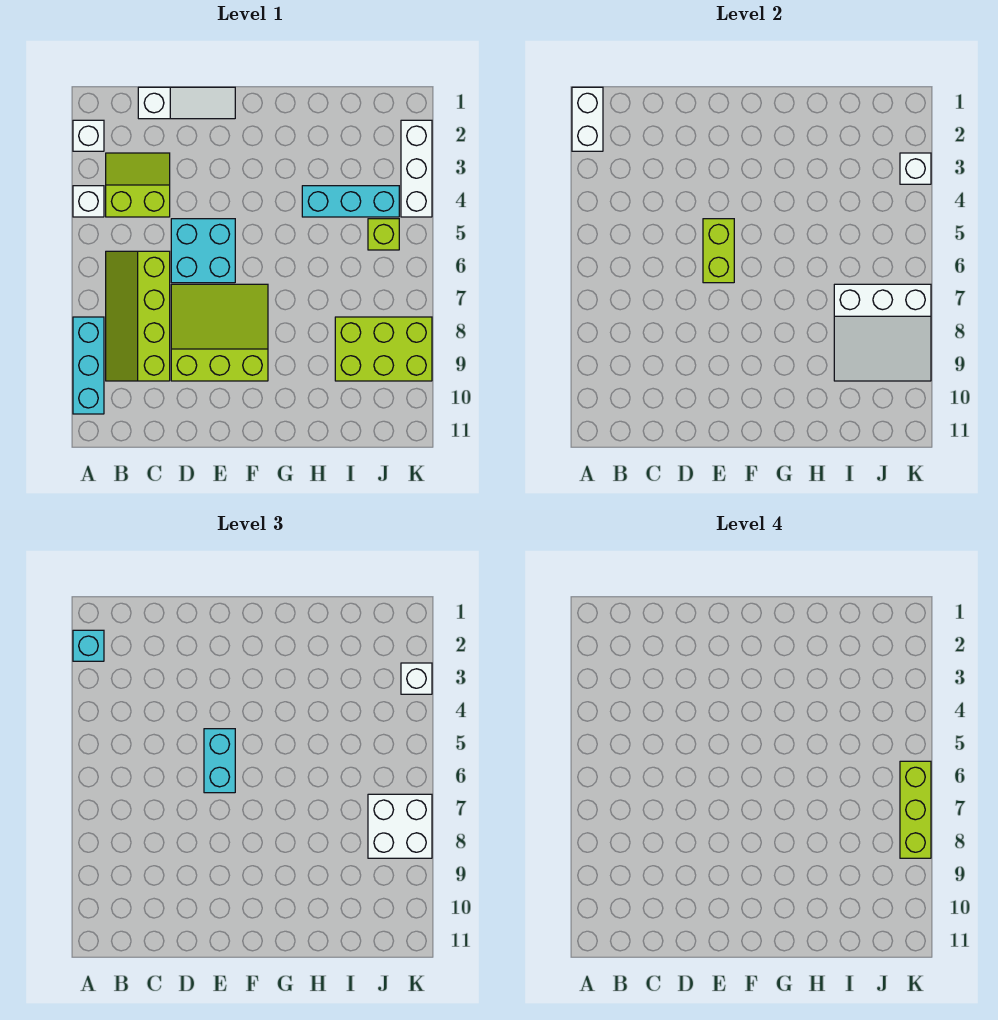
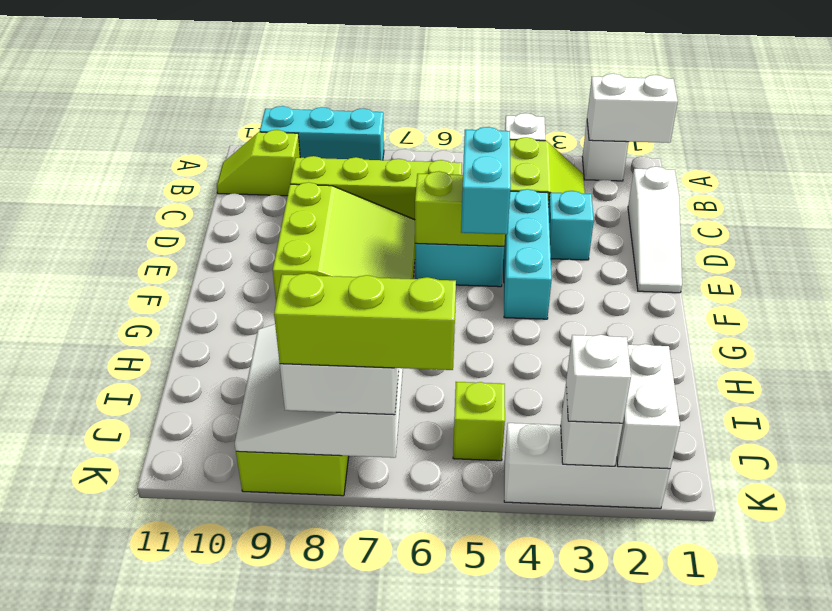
cyan 1x1 brick [73,630,104,661] -> cyan 1x1 brick moved to [548,191,594,260]
none -> lime 1x2 slope [217,130,300,196]
cyan 1x2 brick [204,729,235,793] -> cyan 1x2 brick turned to [461,127,511,234]
cyan 1x3 brick [302,186,399,217] -> cyan 1x3 brick moved to [504,189,552,319]
none -> white 1x2 brick [617,344,680,469]

